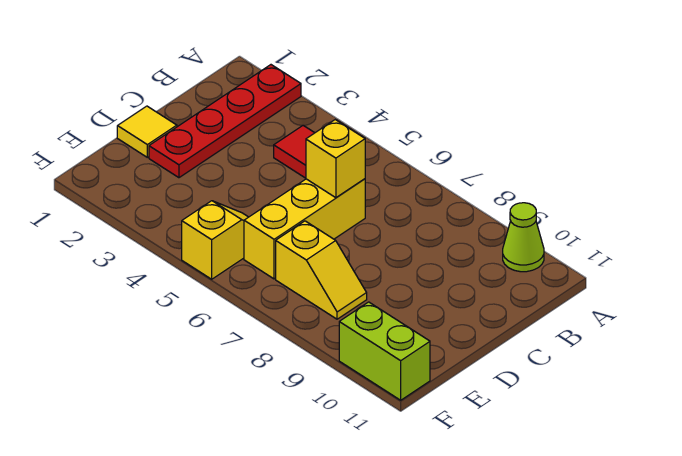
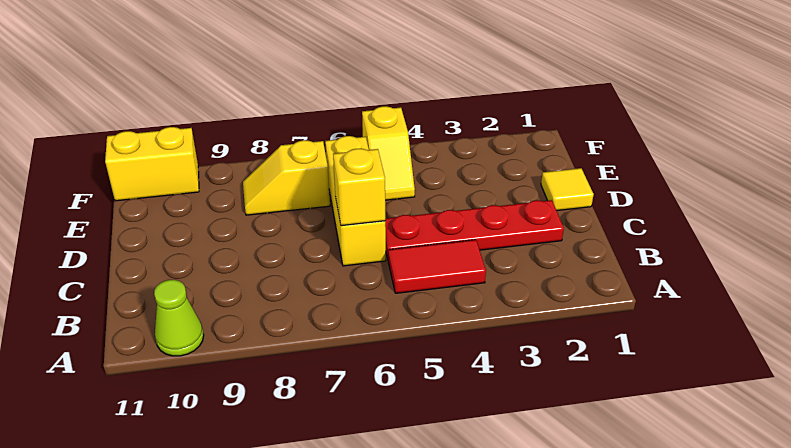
red 1x4 plate [149,65,301,178] -> red 1x4 plate turned to [385,200,564,259]
lime 1x2 brick [339,302,430,400] -> yellow 1x2 brick [105,127,199,201]

